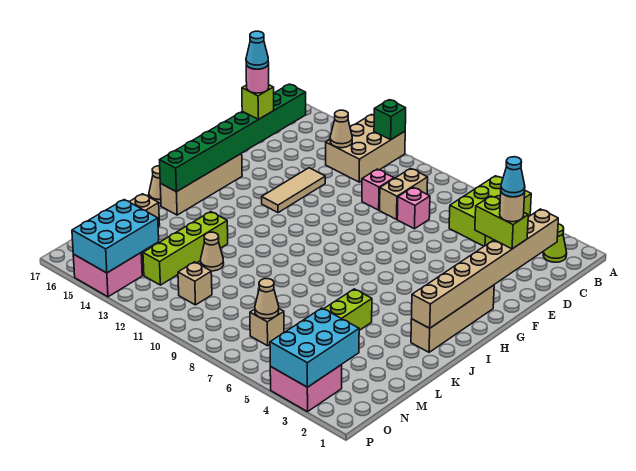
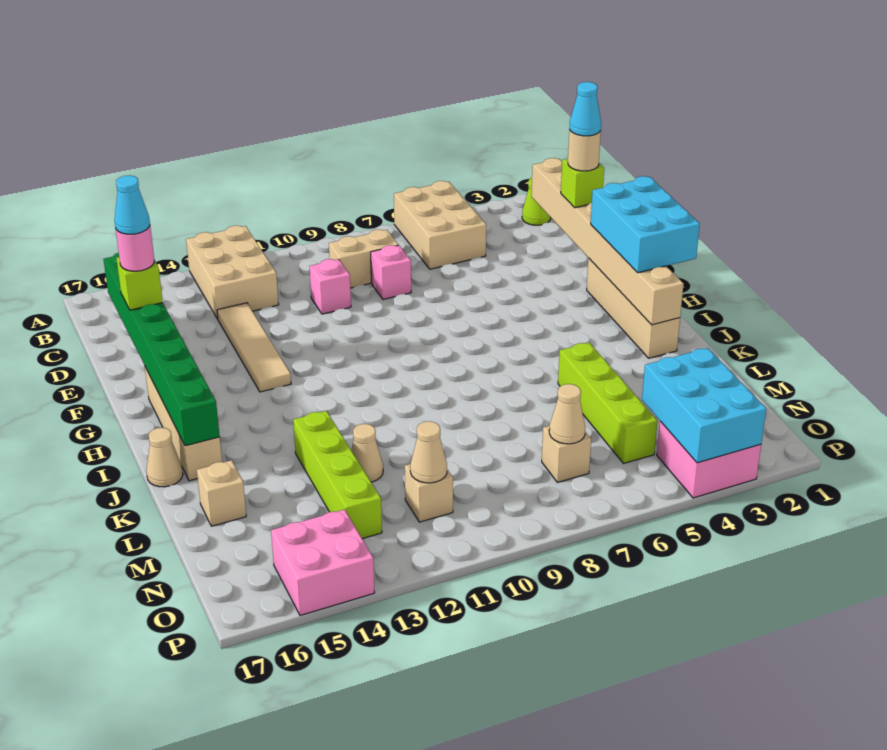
lime 2x3 brick [449,176,531,246] -> tan 2x3 brick [394,181,486,269]
green 1x1 brick [374,100,406,140] -> none
tan 1x2 brick [380,168,428,219] -> tan 1x2 brick turned to [329,230,398,288]
tan 1x1 cone [330,110,352,148] -> tan 1x1 cone moved to [410,421,447,483]
lime 1x2 brick [475,196,528,249] -> lime 1x1 brick [561,159,604,208]
tan 1x3 tile [262,168,325,213] -> tan 1x4 tile [217,303,291,392]
cyan 2x3 brick [72,200,159,273] -> cyan 2x3 brick moved to [591,176,700,273]

